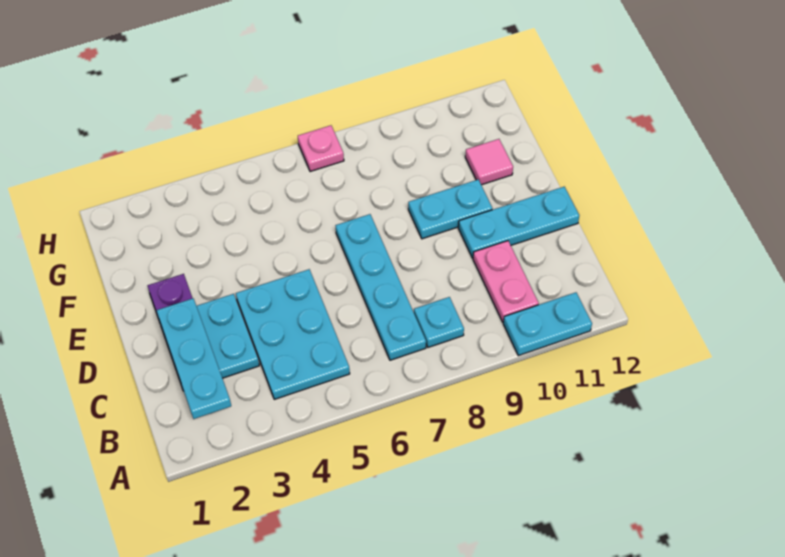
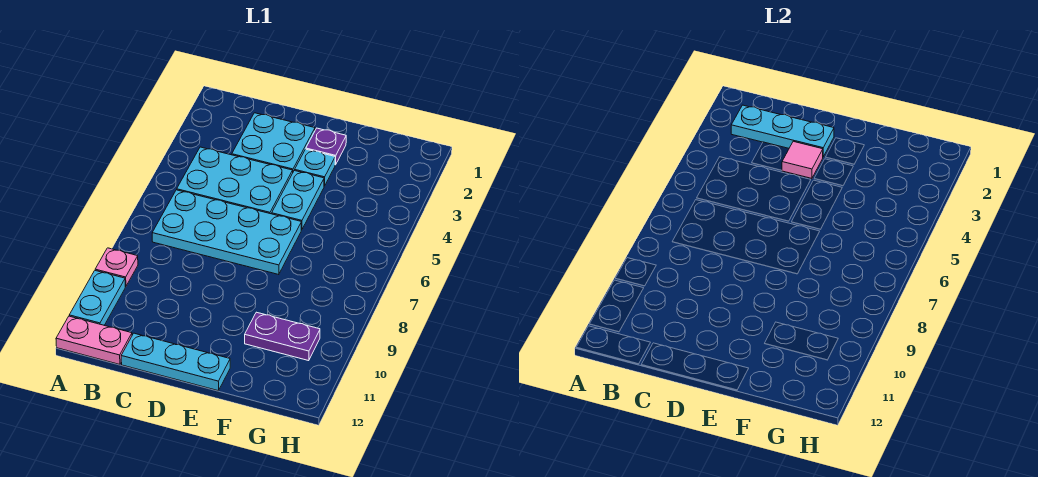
cyan 1x4 plate [335,214,426,360] -> cyan 2x4 plate [152,190,302,275]
cyan 1x1 plate [414,297,464,347] -> cyan 1x1 plate moved to [295,149,335,186]
pink 1x2 plate [473,241,539,322] -> pink 1x2 plate moved to [56,316,132,364]
cyan 1x3 plate [458,187,579,258] -> cyan 1x3 plate turned to [121,333,230,391]
cyan 1x2 plate [408,180,492,239] -> cyan 1x2 plate moved to [272,170,324,230]
none -> purple 1x2 plate [245,312,320,361]
pink 1x1 tile [465,139,513,185] -> pink 1x1 tile moved to [782,141,823,178]
pink 1x1 plate [298,125,344,172] -> pink 1x1 plate moved to [95,248,138,287]

